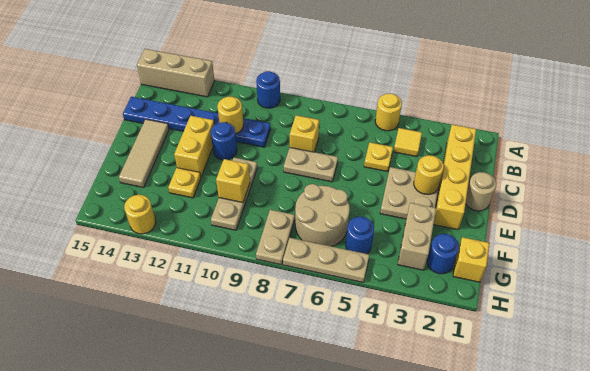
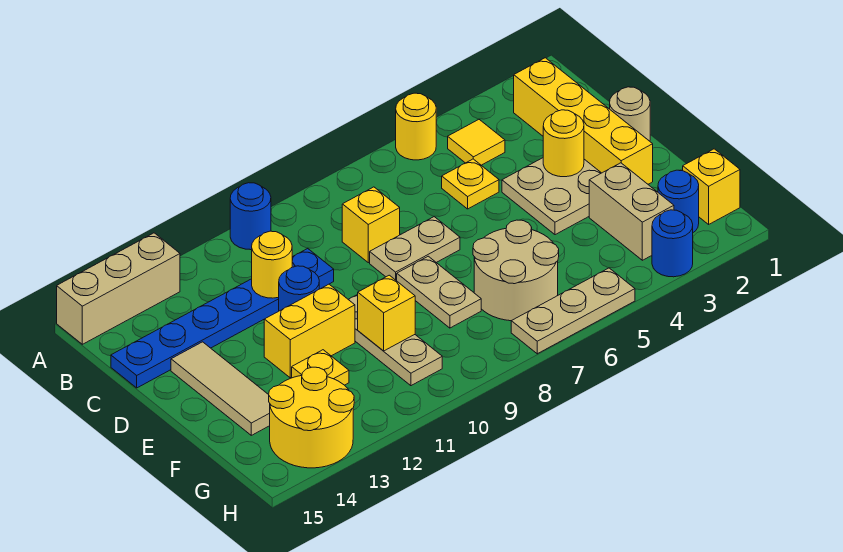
yellow 1x2 brick [174,116,214,176] -> yellow 1x2 brick turned to [264,284,355,378]
blue 1x1 round brick [346,217,374,254] -> blue 1x1 round brick moved to [652,210,693,277]
tan 1x2 plate [256,210,295,265] -> tan 1x2 plate moved to [397,256,481,328]
yellow 1x1 round brick [124,195,156,234] -> yellow 2x2 round brick [269,367,354,468]

